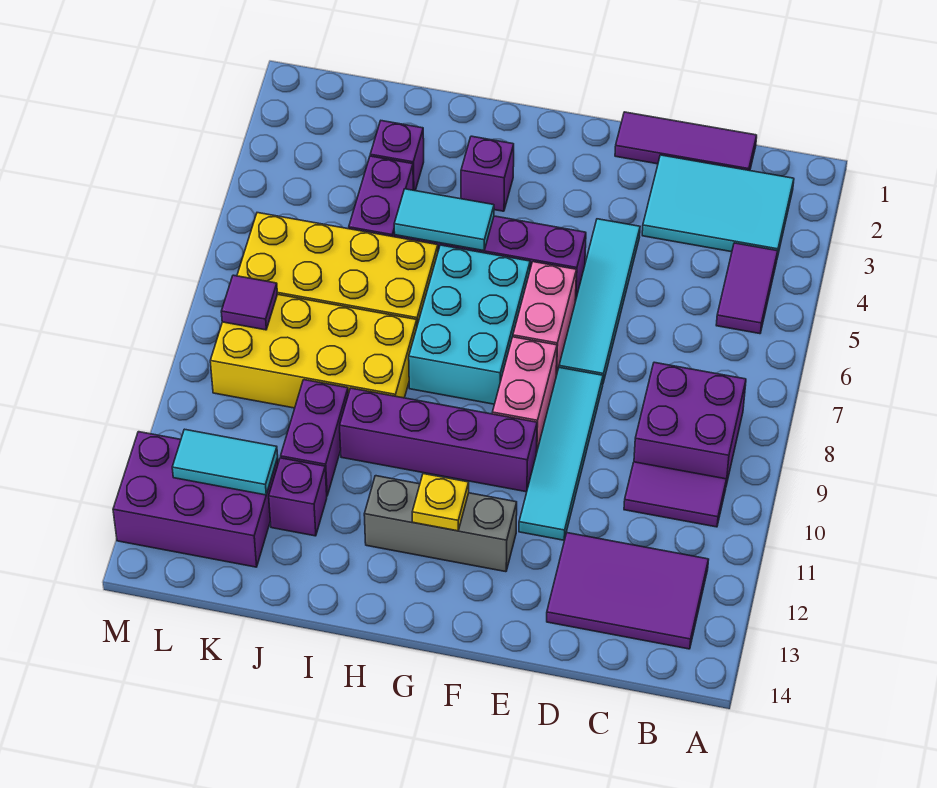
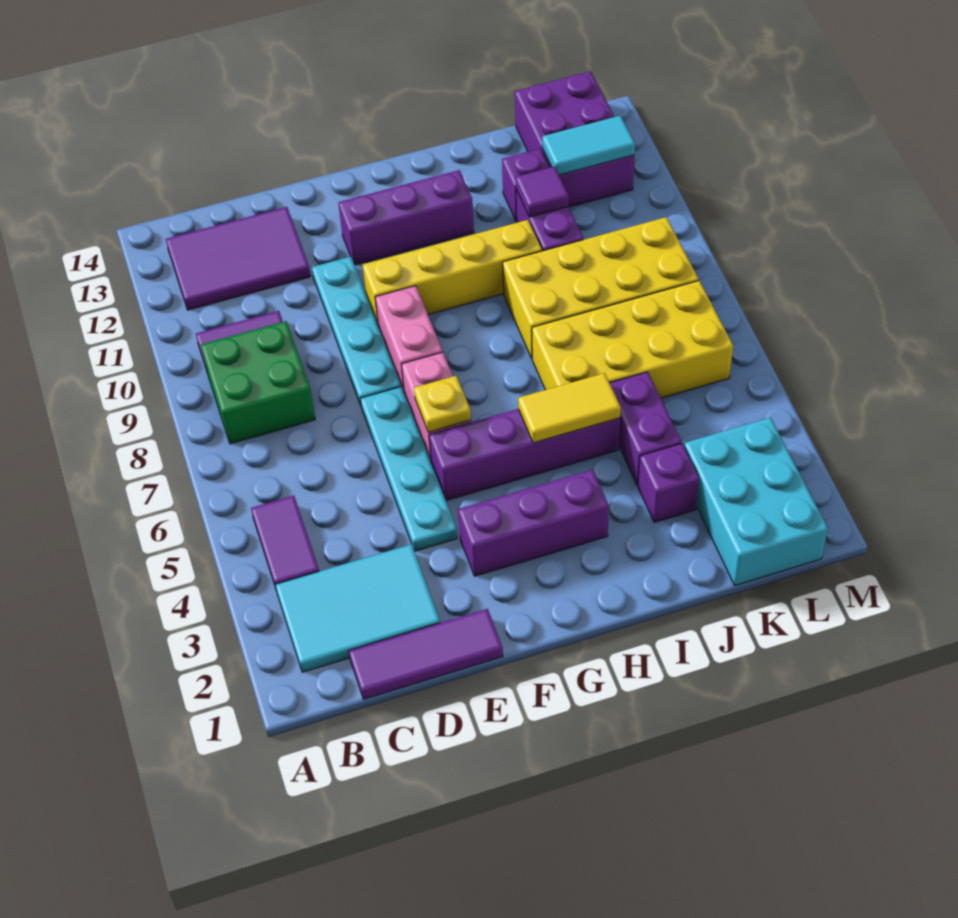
purple 2x2 brick [634,362,746,485] -> green 2x2 brick [201,321,315,444]
cyan 1x4 tile [559,219,640,382] -> cyan 1x4 plate [360,387,457,551]
cyan 1x4 tile [519,367,603,540] -> cyan 1x4 plate [312,257,401,405]
purple 1x4 brick [340,388,537,492] -> yellow 1x4 brick [363,220,542,327]
grey 1x3 brick [364,476,517,572] -> purple 1x3 brick [338,170,474,265]
cyan 2x3 brick [409,245,530,404] -> cyan 2x3 brick moved to [684,418,828,586]
yellow 1x1 plate [412,474,469,531] -> yellow 1x1 plate moved to [414,376,471,432]
purple 1x1 brick [461,136,514,211] -> purple 1x3 brick [458,470,609,576]
cyan 1x2 tile [394,189,494,251] -> yellow 1x2 tile [518,373,621,443]
purple 2x3 brick [113,432,278,567] -> purple 2x3 brick turned to [515,71,635,207]
purple 1x1 tile [221,275,277,330] -> purple 1x1 tile moved to [516,166,569,217]

